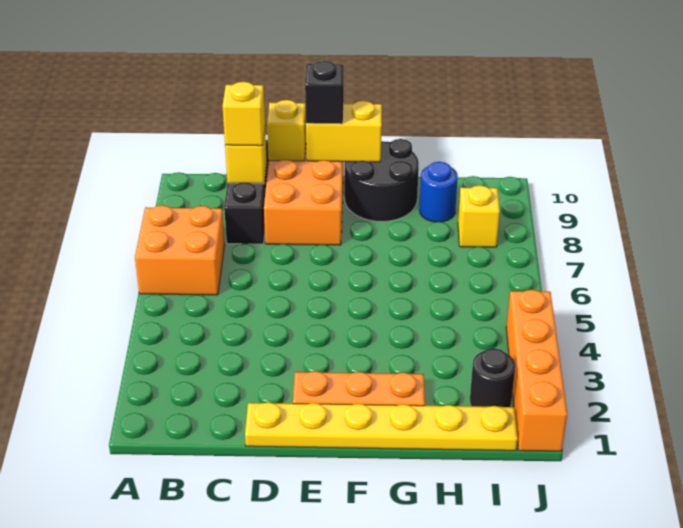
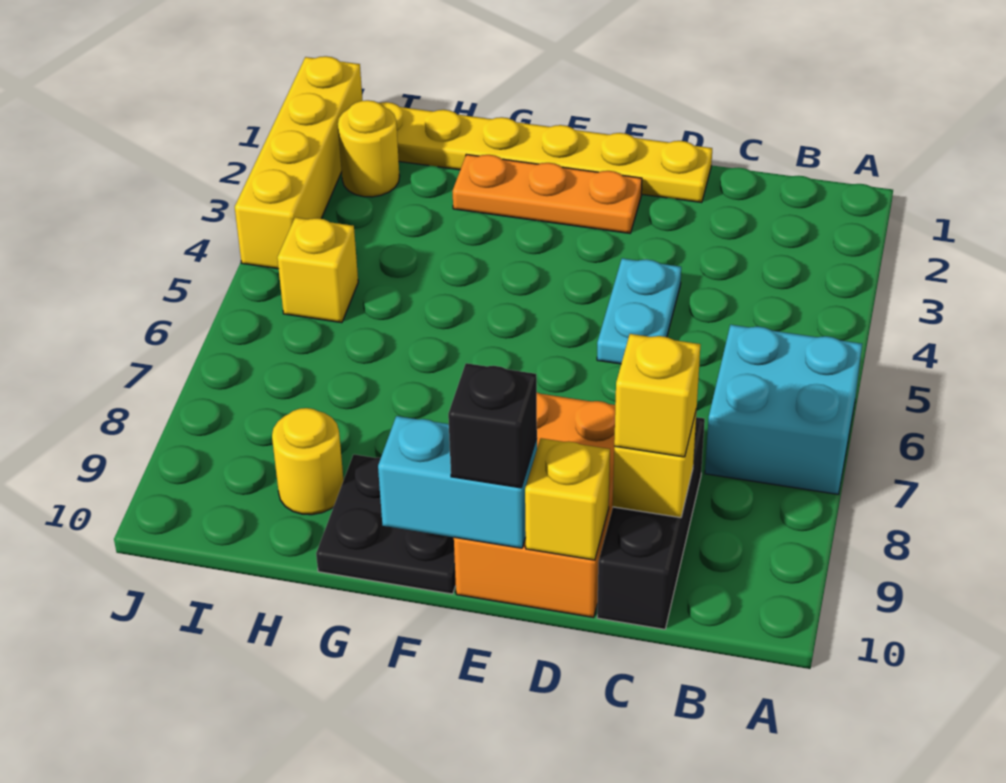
orange 2x2 brick [135,205,225,295] -> cyan 2x2 brick [705,325,862,494]
none -> cyan 1x2 plate [597,258,681,364]
yellow 1x2 brick [306,101,382,162] -> cyan 1x2 brick [378,416,537,548]
black 2x2 round brick [344,139,419,221] -> black 2x2 plate [316,454,456,594]
blue 1x1 round brick [419,162,458,222] -> yellow 1x1 round brick [272,408,344,515]
black 1x1 round brick [470,348,516,407] -> yellow 1x1 round brick [338,100,400,197]
yellow 1x1 brick [458,185,500,247] -> yellow 1x1 brick moved to [277,217,358,323]
orange 1x4 brick [506,290,567,451] -> yellow 1x4 brick [235,56,363,269]

